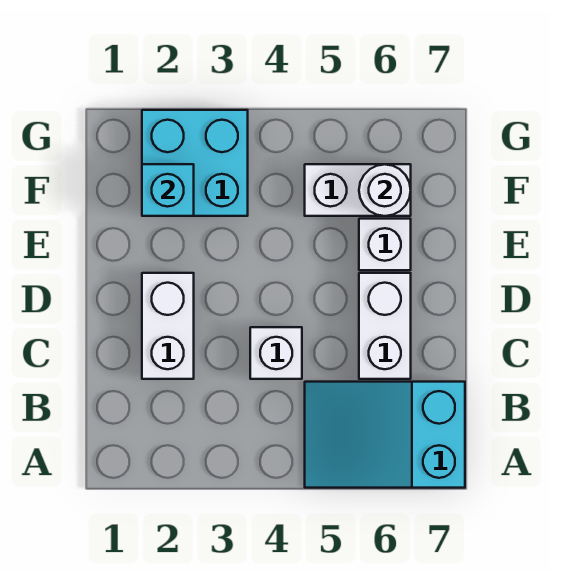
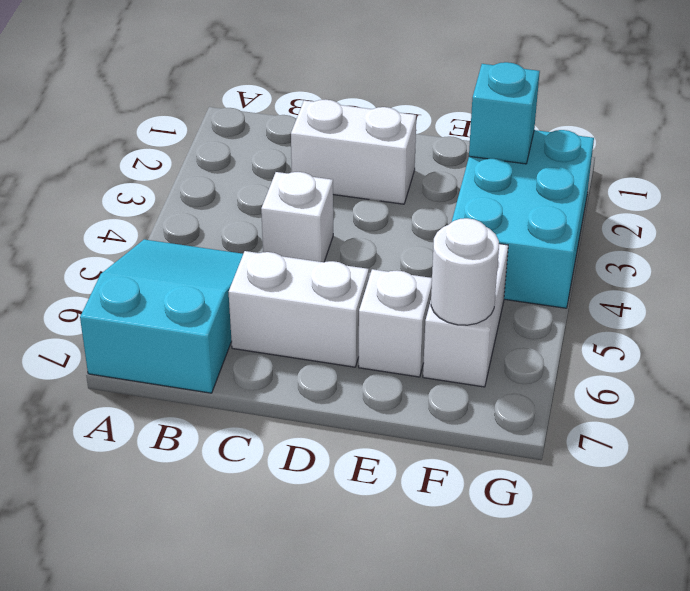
cyan 2x2 brick [142,110,248,216] -> cyan 2x3 brick [452,130,594,308]

